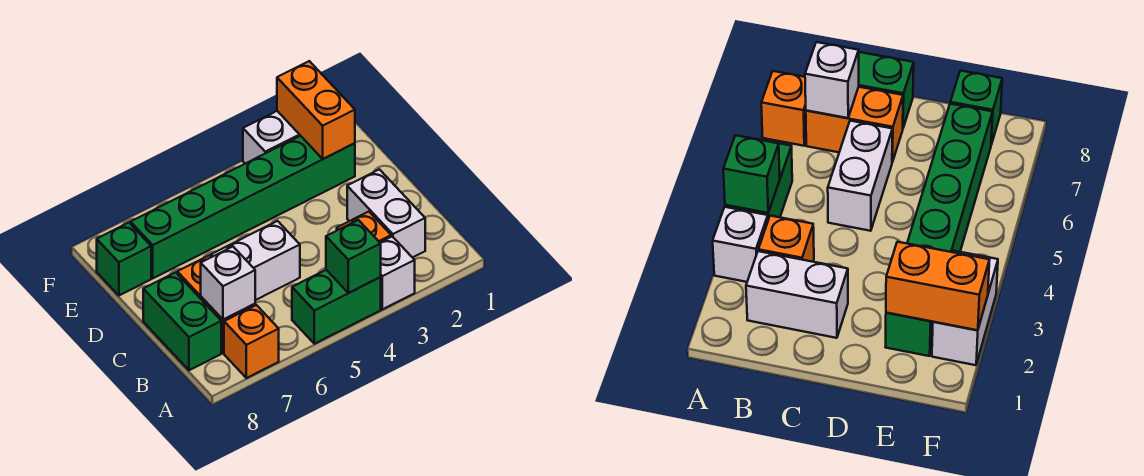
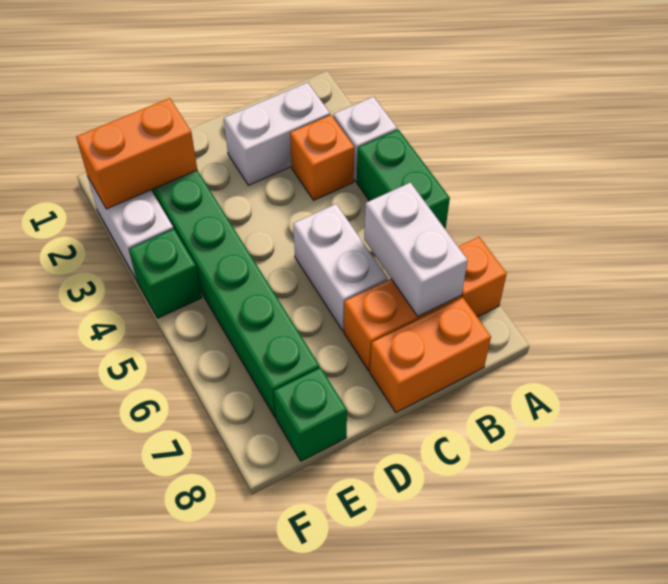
green 1x1 brick [326,220,381,293] -> green 1x1 brick moved to [129,229,202,318]
white 1x1 brick [201,247,255,320] -> white 1x2 brick [364,182,468,316]
green 1x2 brick [143,272,221,370] -> orange 1x2 brick [370,298,491,412]

